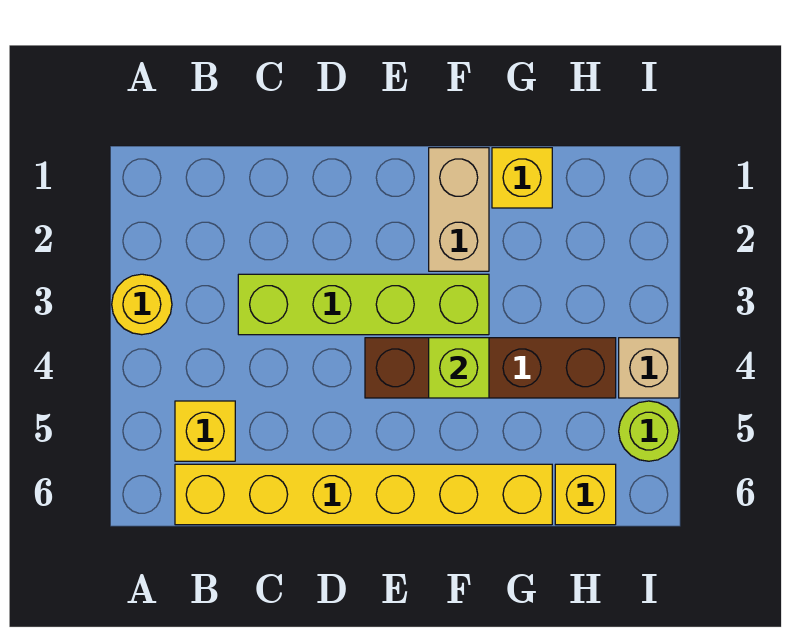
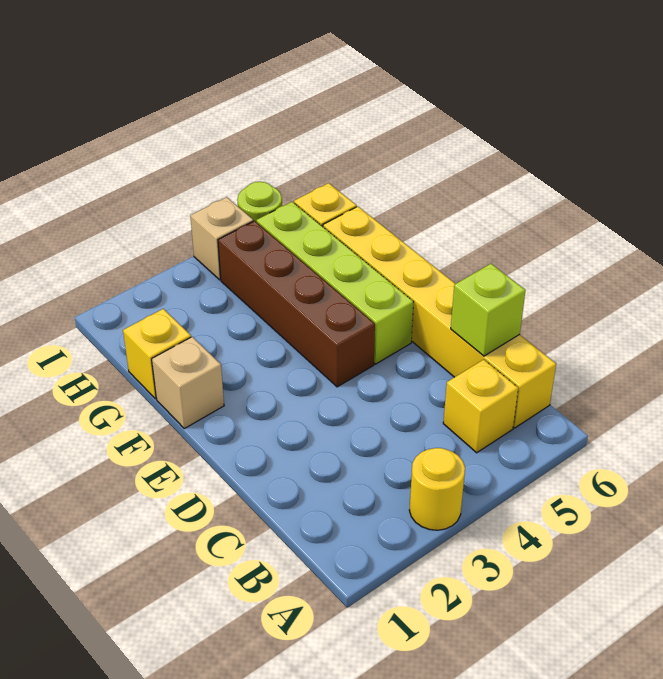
lime 1x4 brick [238,274,489,335] -> lime 1x4 brick moved to [256,202,413,364]
tan 1x2 brick [429,148,489,271] -> tan 1x1 brick [152,337,224,428]
lime 1x1 brick [429,338,489,398] -> lime 1x1 brick moved to [451,264,526,356]

